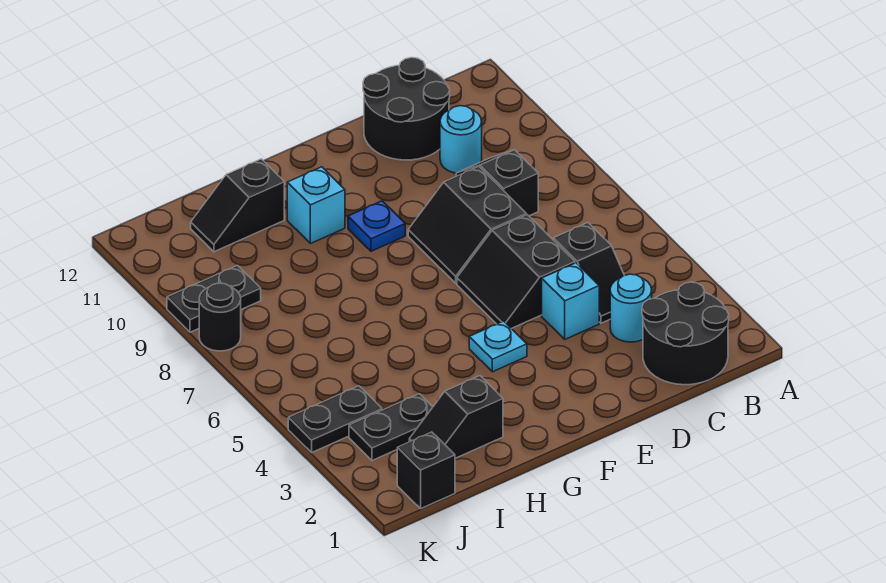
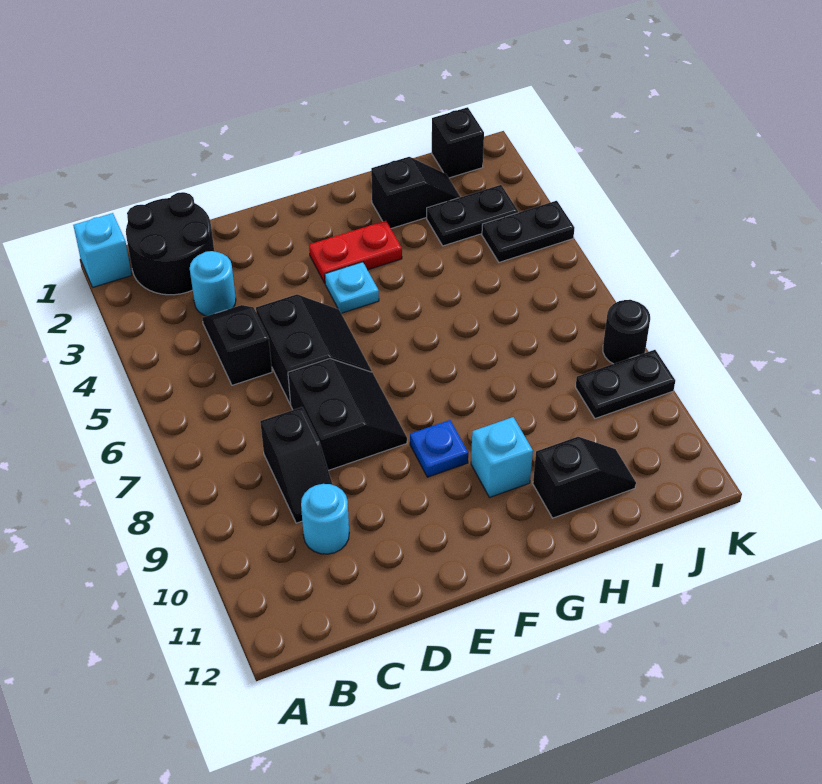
black 2x2 round brick [363,58,450,160] -> none
cyan 1x1 brick [542,263,599,339] -> cyan 1x1 brick moved to [73,213,132,287]
none -> red 1x2 plate [309,221,402,283]

